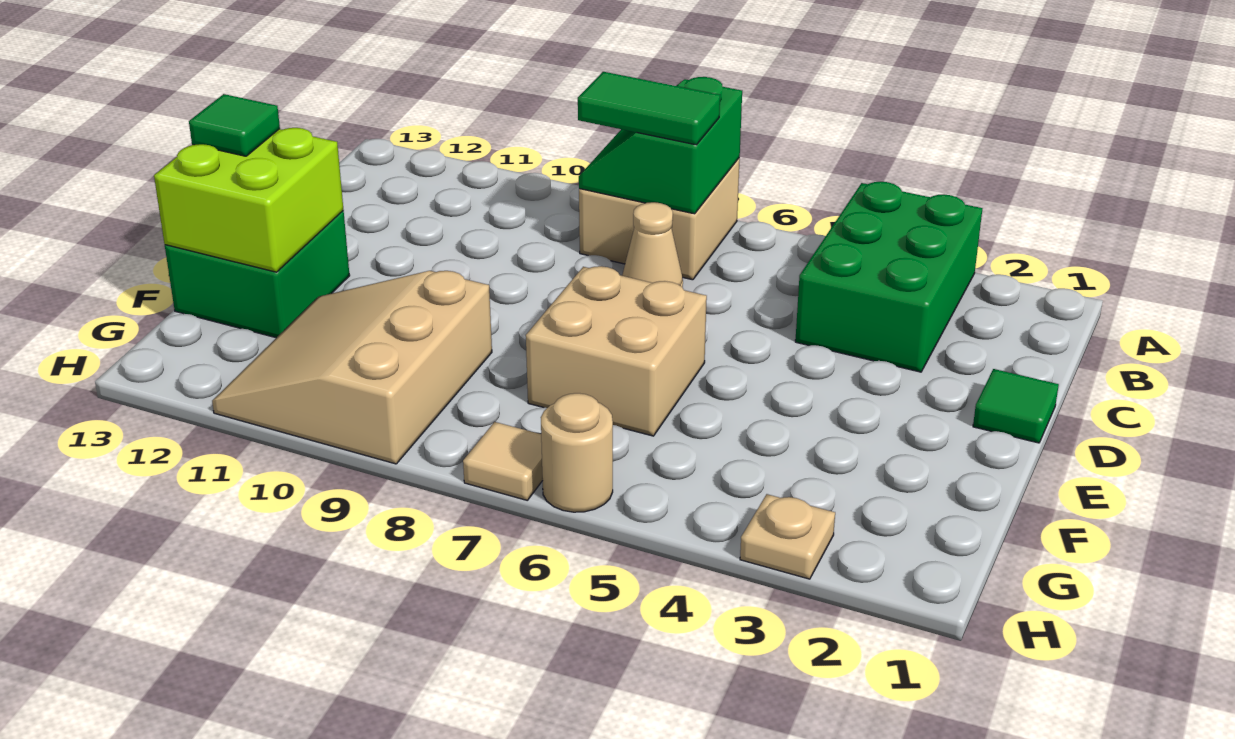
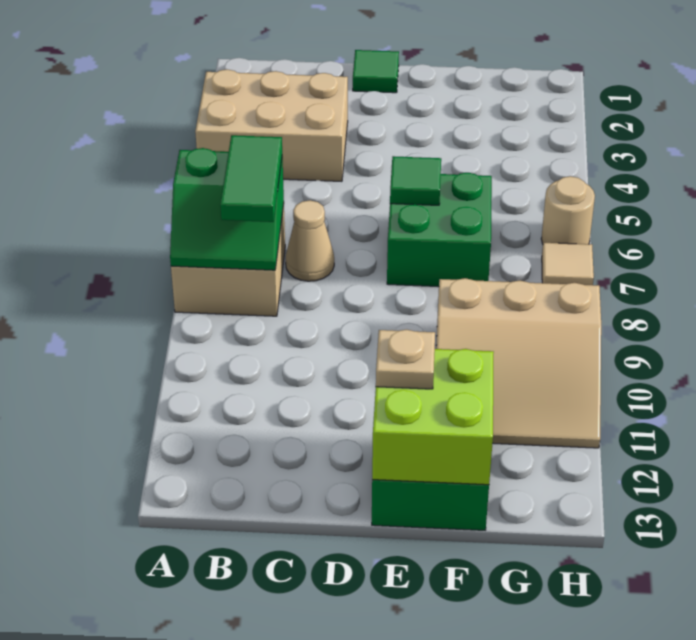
green 2x3 brick [795,182,982,372] -> tan 2x3 brick [195,69,348,181]
tan 2x2 brick [526,266,707,436] -> green 2x2 brick [387,173,492,287]
green 1x1 tile [189,94,280,156] -> green 1x1 tile moved to [390,156,441,205]
tan 1x1 plate [740,494,835,579] -> tan 1x1 plate moved to [376,330,435,389]

